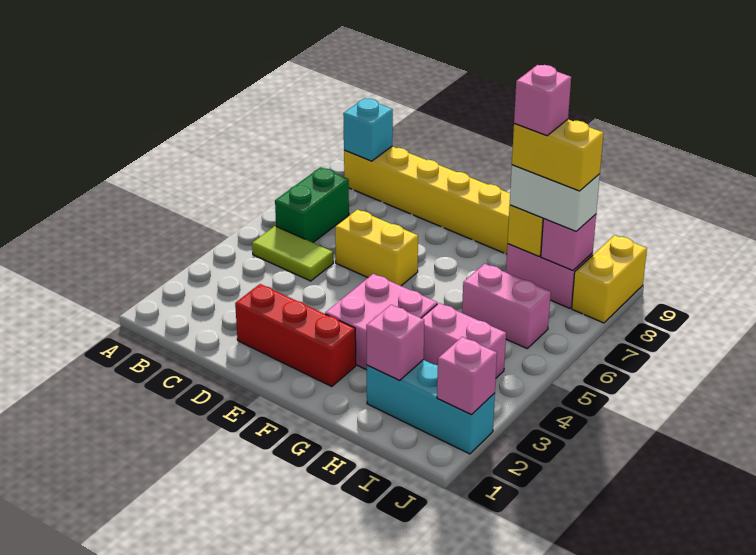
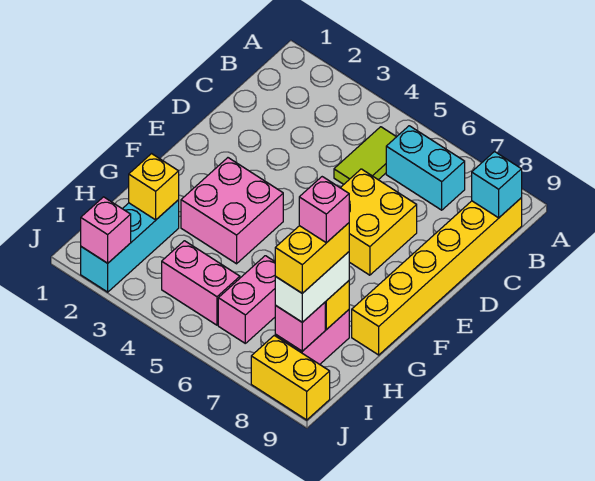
green 1x2 brick [275,167,349,243] -> cyan 1x2 brick [386,126,465,210]
red 1x3 brick [235,284,356,387] -> none
yellow 1x2 brick [335,210,418,286] -> yellow 2x2 brick [341,169,417,275]
pink 1x1 brick [366,305,424,381] -> yellow 1x1 brick [129,154,179,220]
pink 1x2 brick [422,303,506,378] -> pink 1x2 brick turned to [162,241,240,325]

